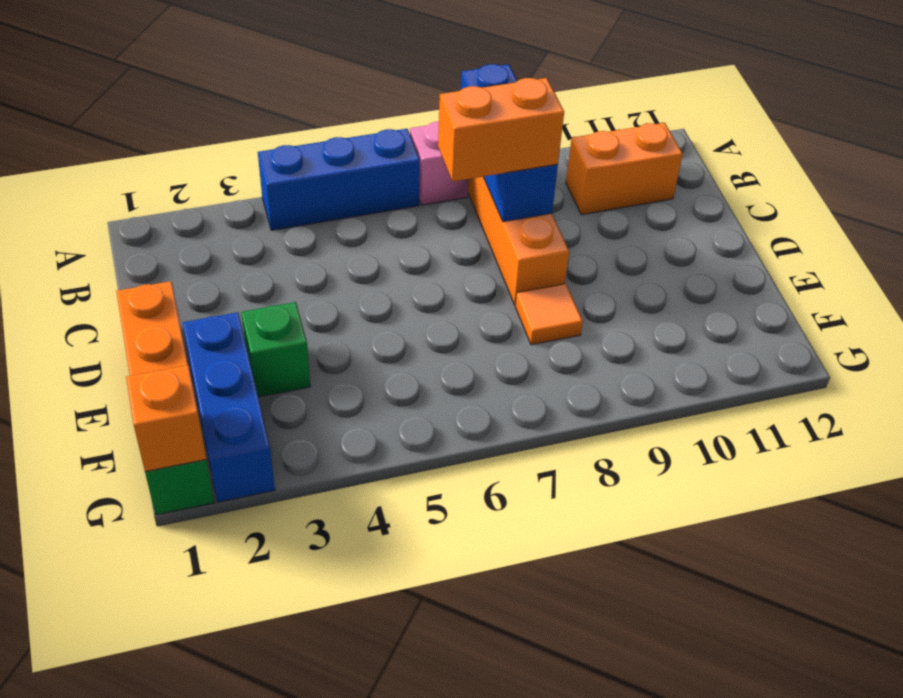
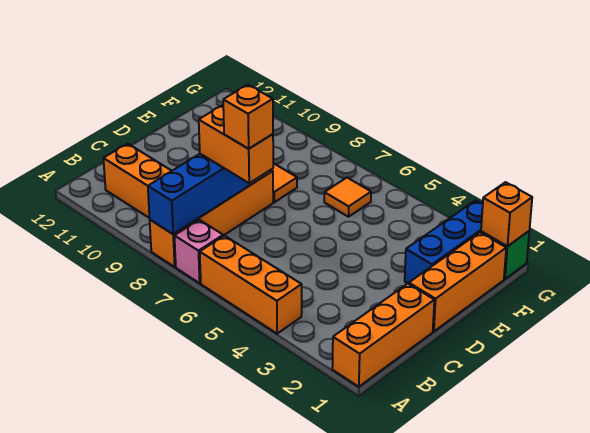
none -> orange 1x3 brick [332,284,434,387]
blue 1x3 brick [258,129,420,230] -> orange 1x3 brick [200,236,302,334]
none -> orange 1x1 brick [223,85,273,149]
green 1x1 brick [241,302,310,397] -> none
none -> orange 1x1 tile [324,178,371,217]

